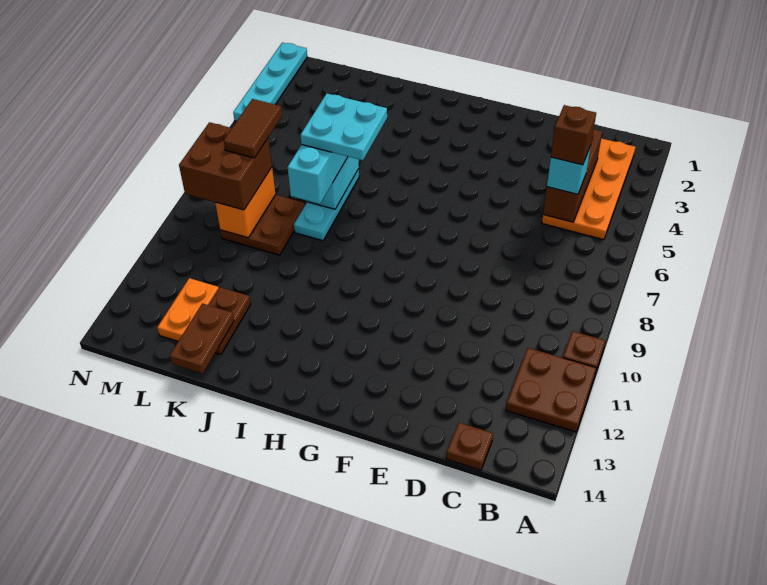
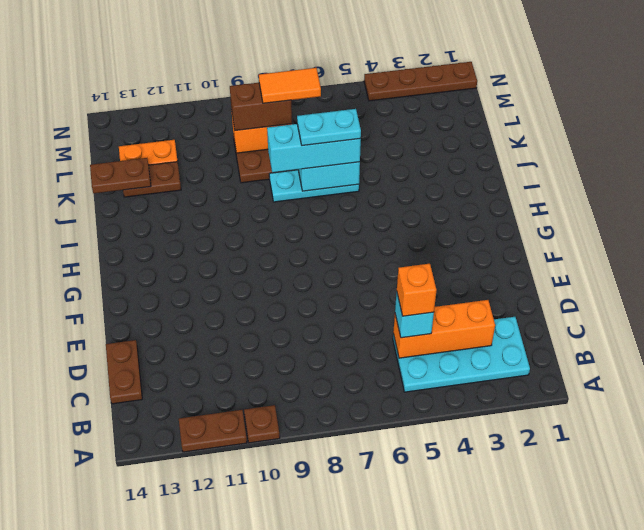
brown 2x2 plate [506,348,596,432] -> brown 1x2 plate [179,410,247,452]
orange 2x4 plate [542,138,635,240] -> cyan 2x4 plate [393,317,530,392]
brown 1x3 brick [543,129,602,222] -> orange 1x3 brick [393,300,495,358]
brown 1x1 brick [551,105,596,165] -> orange 1x1 brick [397,264,436,316]
brown 1x1 plate [446,423,493,470] -> brown 1x2 plate [106,340,142,404]
cyan 2x2 plate [301,94,387,160] -> cyan 1x2 plate [297,109,361,146]
brown 1x2 tile [224,99,282,158] -> orange 1x2 tile [259,68,321,103]
brown 2x2 brick [179,122,272,210] -> brown 1x2 brick [230,83,292,130]
cyan 1x4 plate [233,43,307,121] -> brown 1x4 plate [364,62,477,101]

